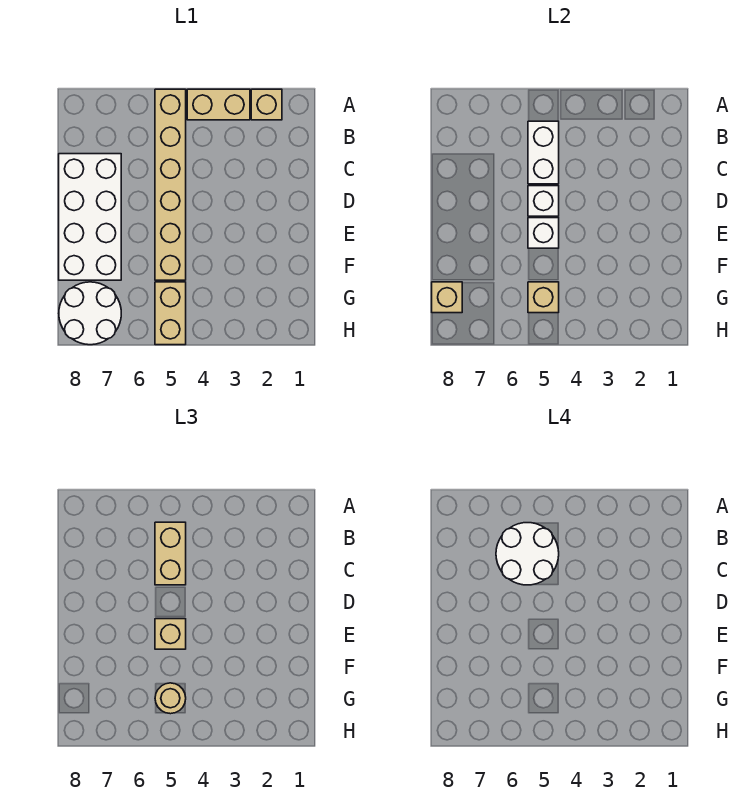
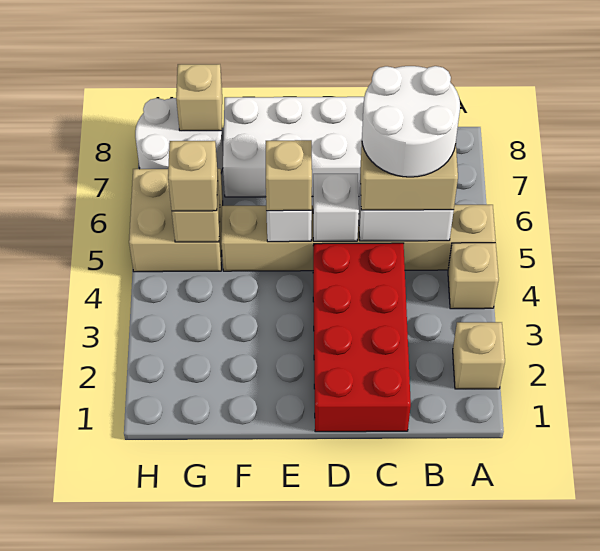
tan 1x2 brick [187,89,250,120] -> tan 1x1 brick [448,243,499,309]
none -> red 2x4 brick [313,243,411,432]
tan 1x2 brick [155,282,186,345] -> tan 2x2 brick [129,169,223,272]
tan 1x1 round brick [155,683,186,714] -> tan 1x1 brick [168,141,218,211]

